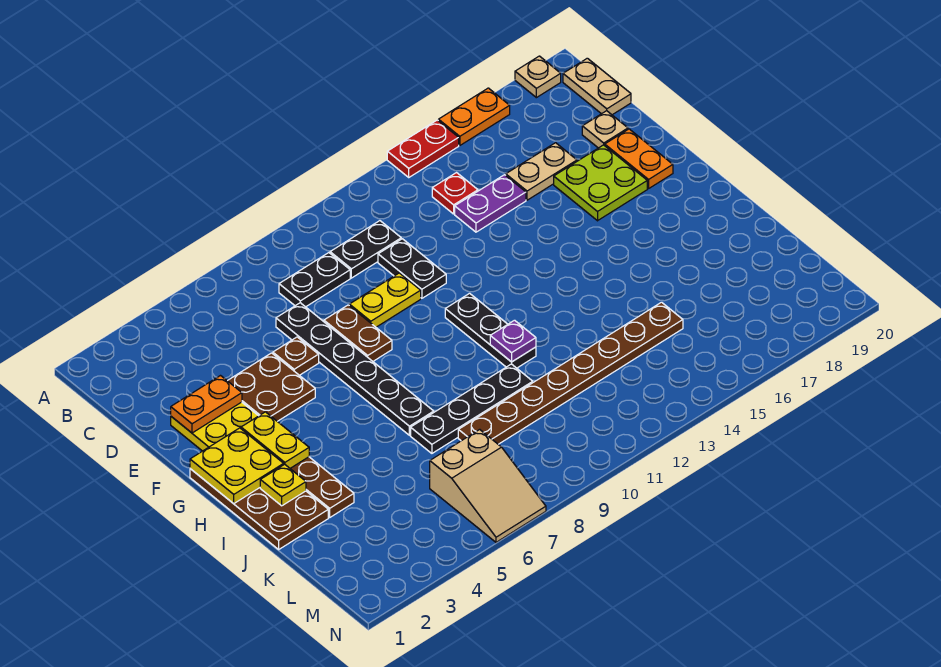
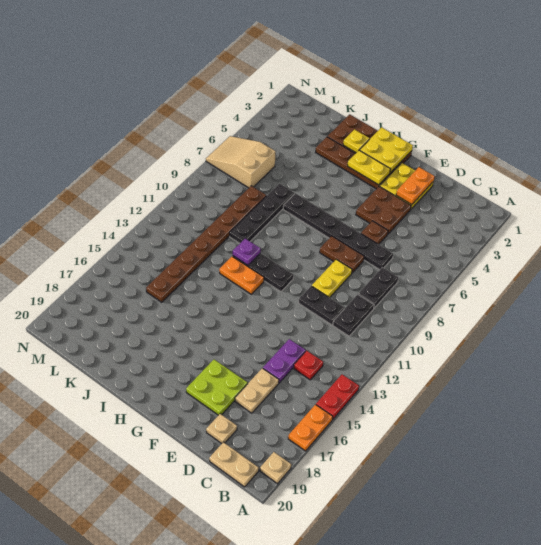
orange 1x2 plate [605,129,673,189] -> orange 1x2 plate moved to [219,256,264,294]

